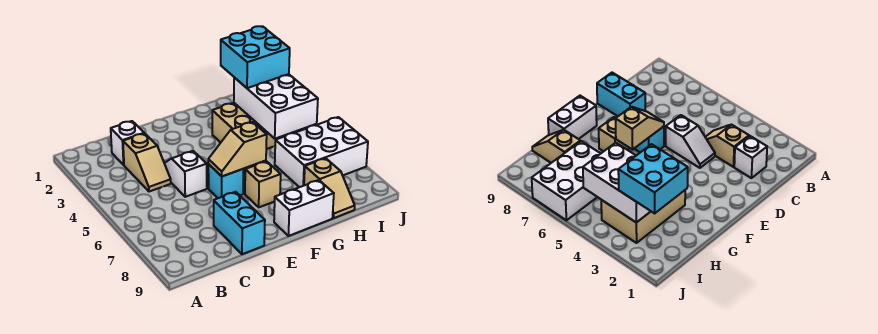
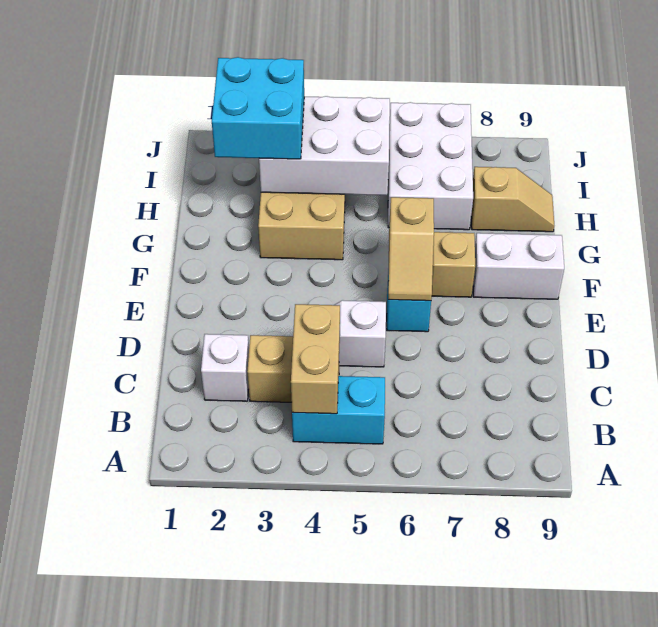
none -> tan 1x2 brick [291,304,340,414]
cyan 1x2 brick [214,192,265,254] -> cyan 1x2 brick moved to [292,376,385,444]
white 1x2 brick [274,180,334,236] -> white 1x2 brick turned to [473,233,564,299]

